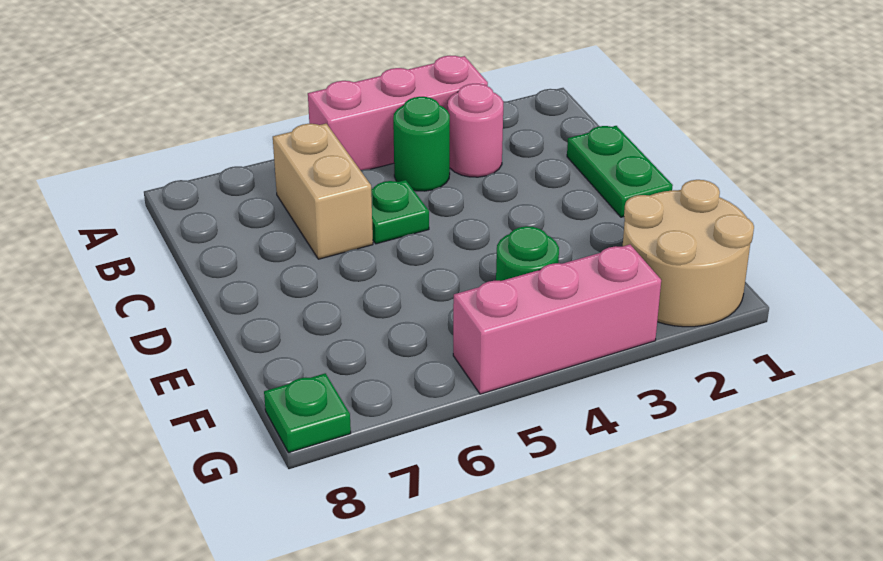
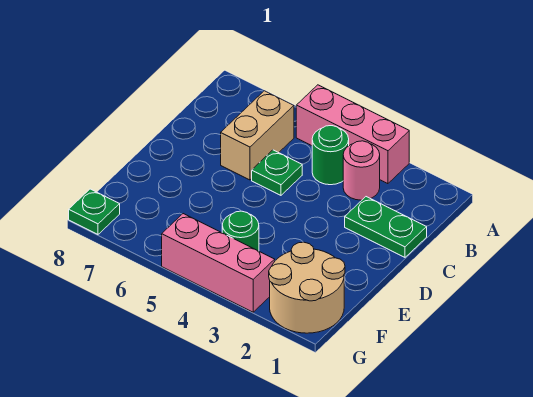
green 1x2 plate [567,126,673,217] -> green 1x2 plate turned to [345,197,427,257]

